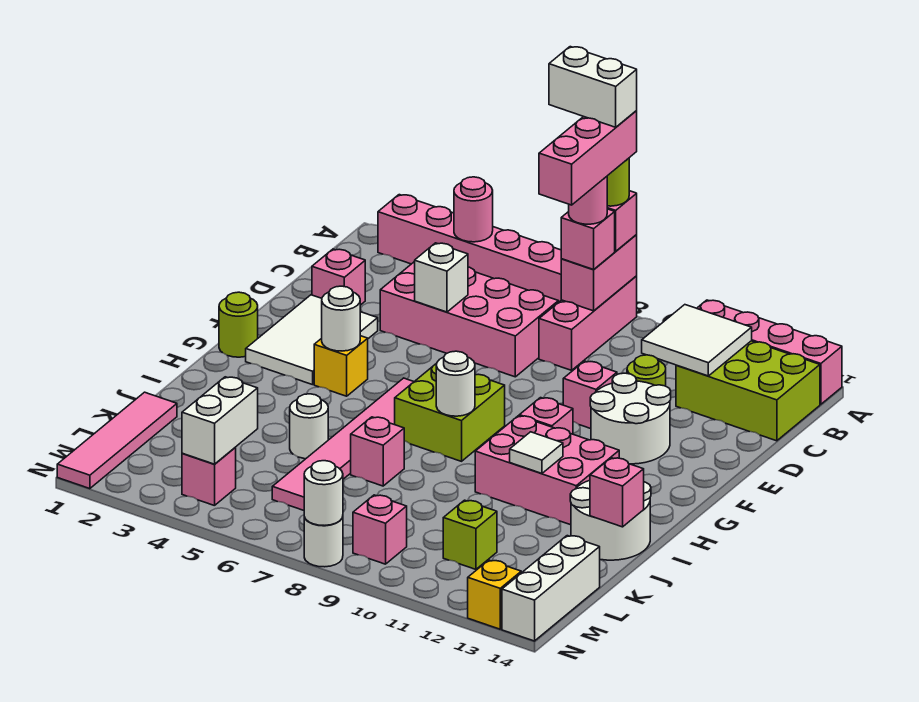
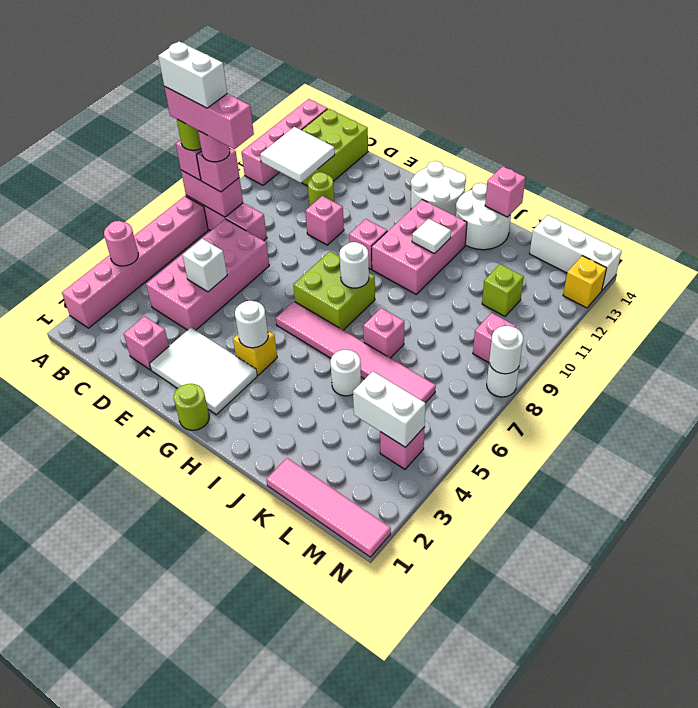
white 1x2 brick [549,47,637,127] -> white 1x2 brick turned to [158,42,227,108]
white 2x2 round brick [590,373,671,464] -> white 2x2 round brick moved to [411,161,466,217]

